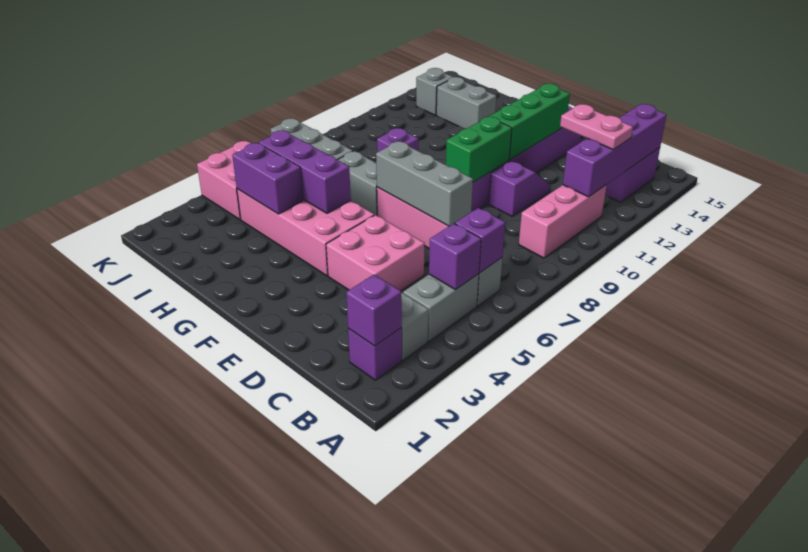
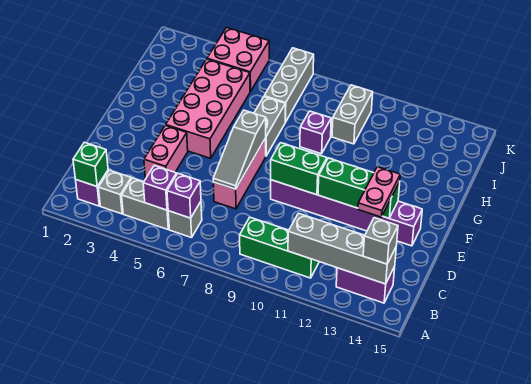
purple 1x1 brick [346,275,402,346] -> green 1x1 brick [73,142,108,186]
pink 1x3 brick [519,185,607,258] -> green 1x3 brick [240,217,319,278]
purple 1x4 brick [563,104,666,197] -> grey 1x4 brick [288,213,396,284]
pink 1x2 plate [560,104,633,150] -> pink 1x2 plate moved to [358,167,400,217]
pink 2x2 brick [326,215,425,291] -> pink 1x2 brick [144,125,188,179]
grey 1x3 brick [376,141,473,226] -> grey 1x3 slope [213,110,266,189]
purple 1x2 slope [489,161,551,216] -> none
purple 1x3 brick [259,130,351,213] -> none
purple 1x2 brick [232,143,303,214] -> none
grey 1x2 brick [436,77,496,129] -> grey 1x2 brick moved to [332,85,373,144]
grey 1x1 brick [416,68,453,115] -> grey 1x1 brick moved to [363,218,398,264]

